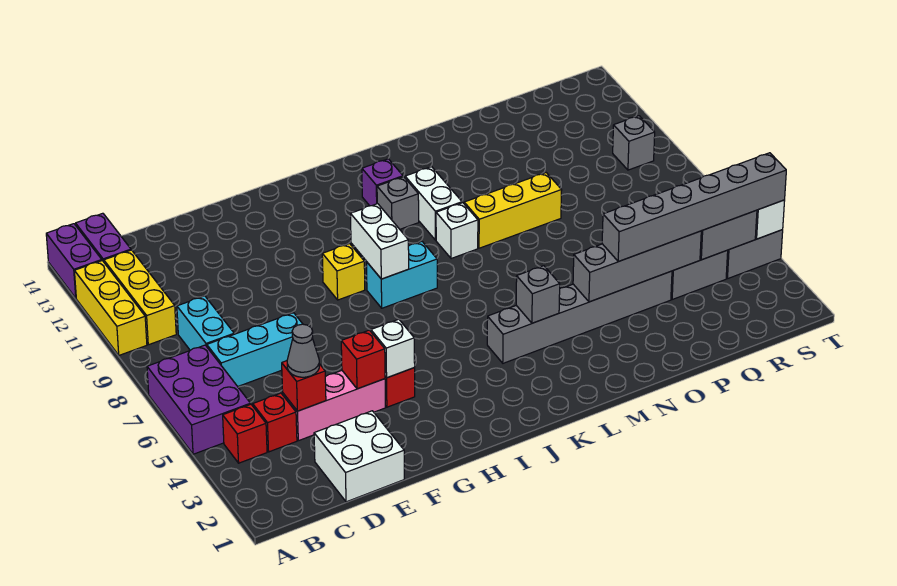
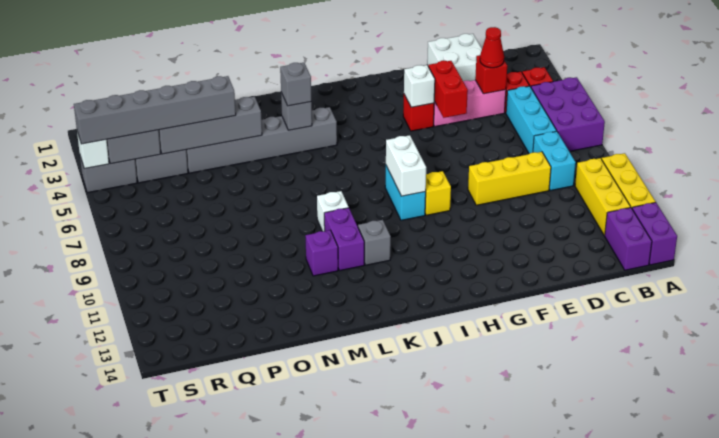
cyan 1x3 brick [207,313,302,386] -> cyan 1x3 brick turned to [506,86,556,154]
grey 1x1 cone [287,324,319,377] -> red 1x1 cone [480,27,504,68]
red 1x1 brick [341,330,385,389] -> red 1x2 brick [428,61,468,118]
cyan 1x2 brick [367,242,437,308] -> cyan 1x2 brick turned to [385,166,426,220]
purple 1x1 brick [362,159,403,206] -> purple 1x1 brick moved to [305,230,338,276]
white 1x2 brick [405,167,462,240] -> purple 1x2 brick [324,208,364,270]
yellow 1x3 brick [464,173,562,248] -> yellow 1x3 brick moved to [468,152,551,205]
grey 1x1 brick [613,116,655,170] -> grey 1x1 brick moved to [280,63,311,106]

